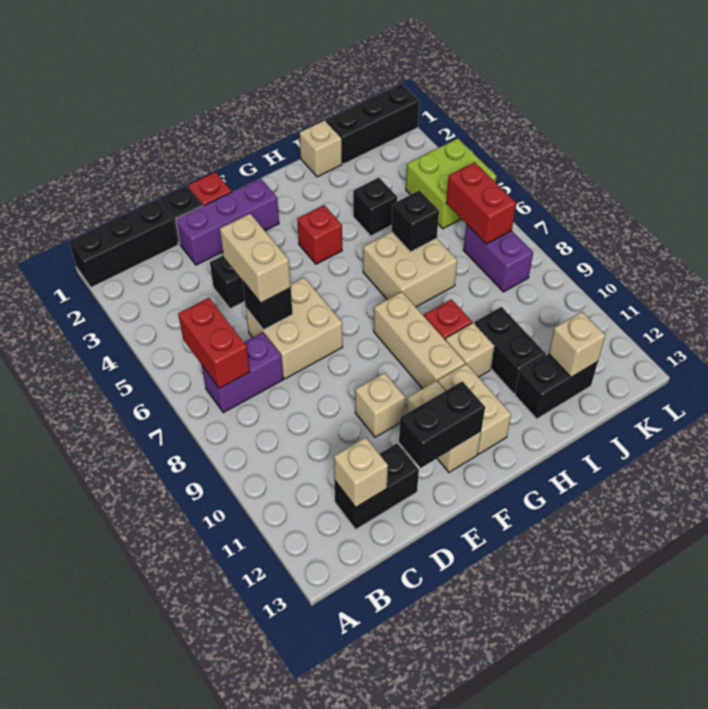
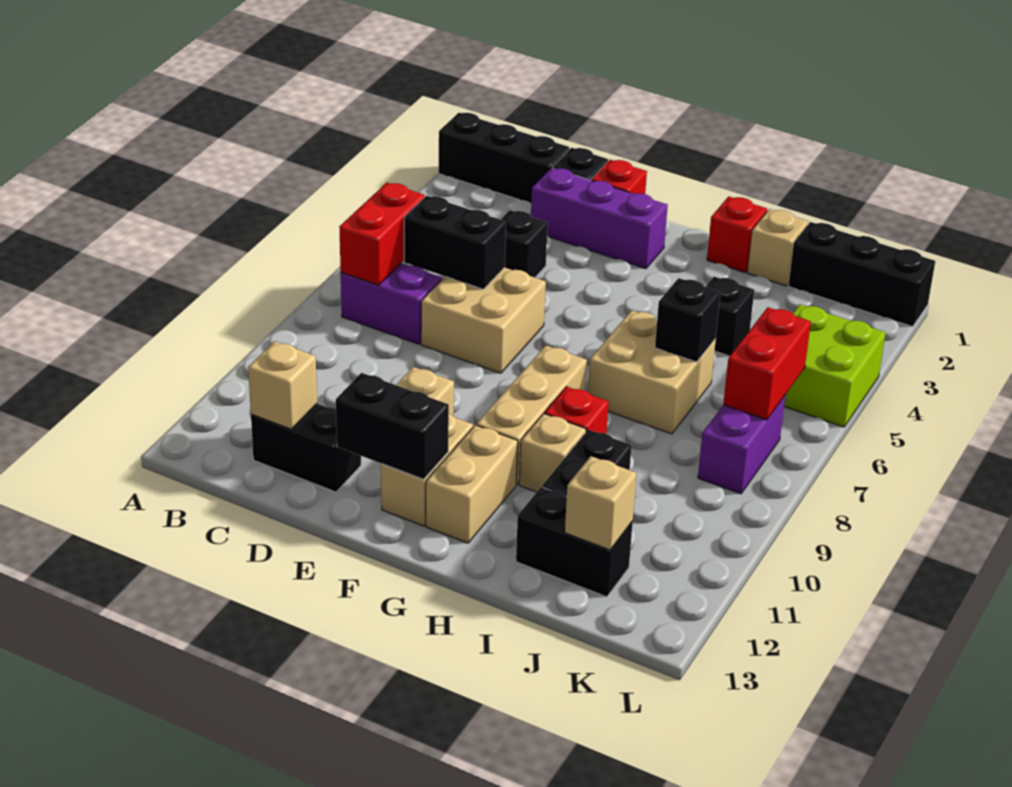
tan 1x2 brick [220,214,291,303] -> none
black 1x1 brick [243,282,292,330] -> black 1x2 brick [404,196,506,289]
red 1x1 brick [297,205,342,264] -> red 1x1 brick moved to [707,196,767,272]

